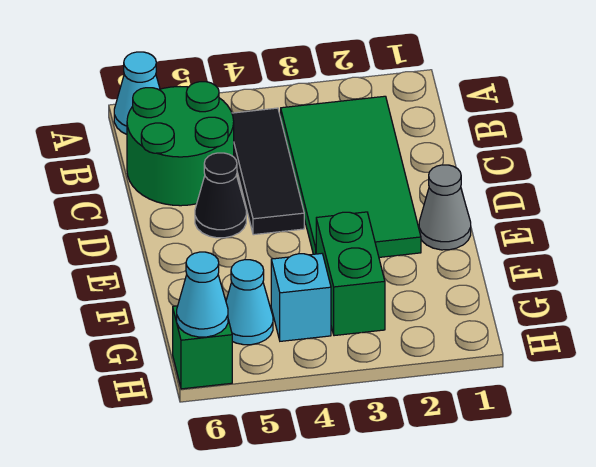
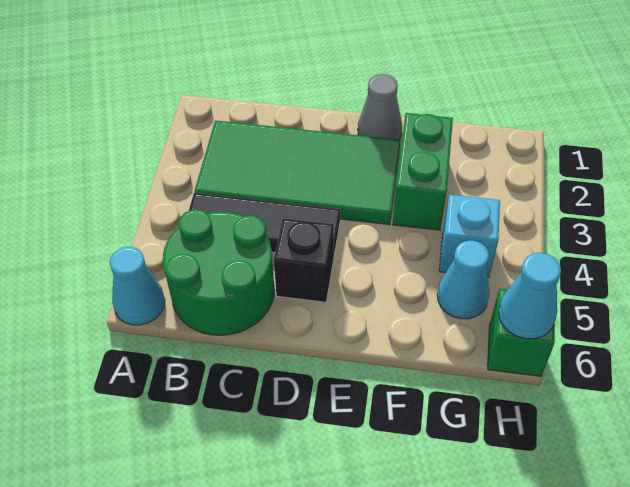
black 1x1 cone [195,153,246,238] -> black 1x1 brick [274,218,334,302]
green 1x2 brick [316,212,385,336] -> green 1x2 brick turned to [393,113,453,230]

